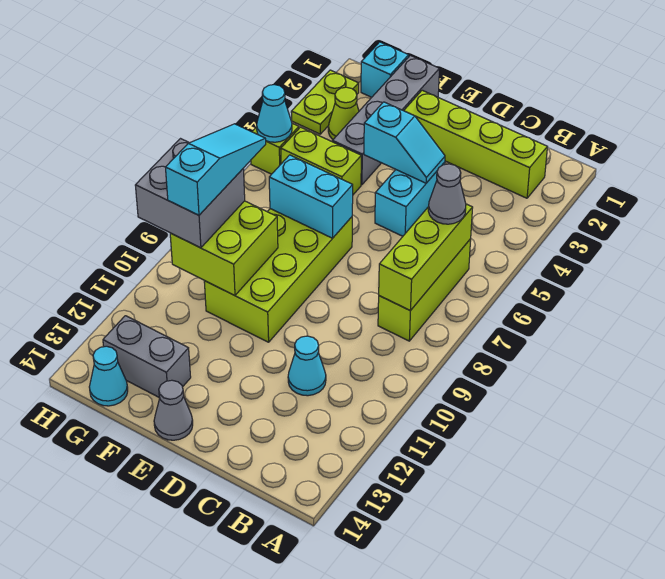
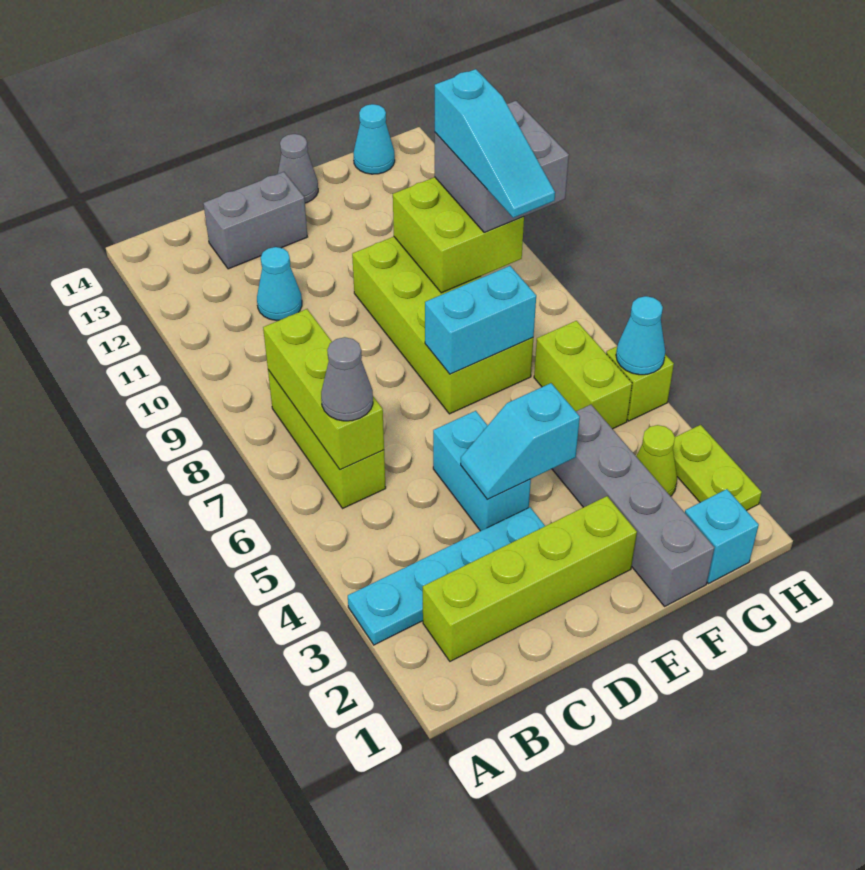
none -> cyan 1x4 plate [348,507,545,645]
lime 1x2 brick [281,127,361,195] -> lime 1x2 brick turned to [534,321,632,429]
grey 1x2 brick [103,316,191,398] -> grey 1x2 brick moved to [203,172,307,269]

